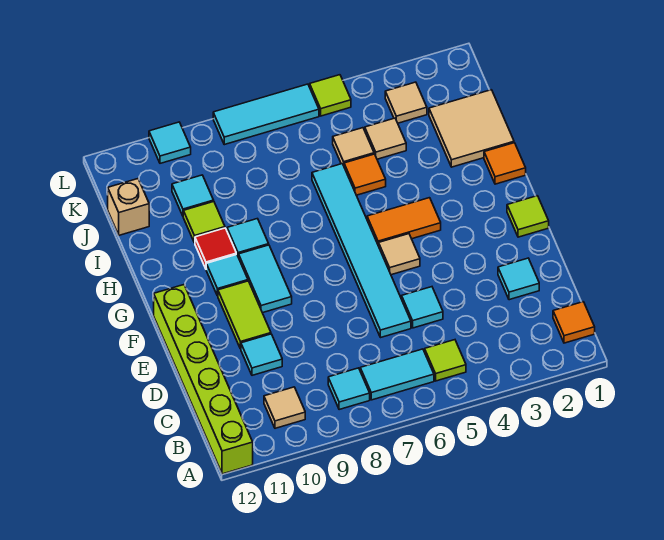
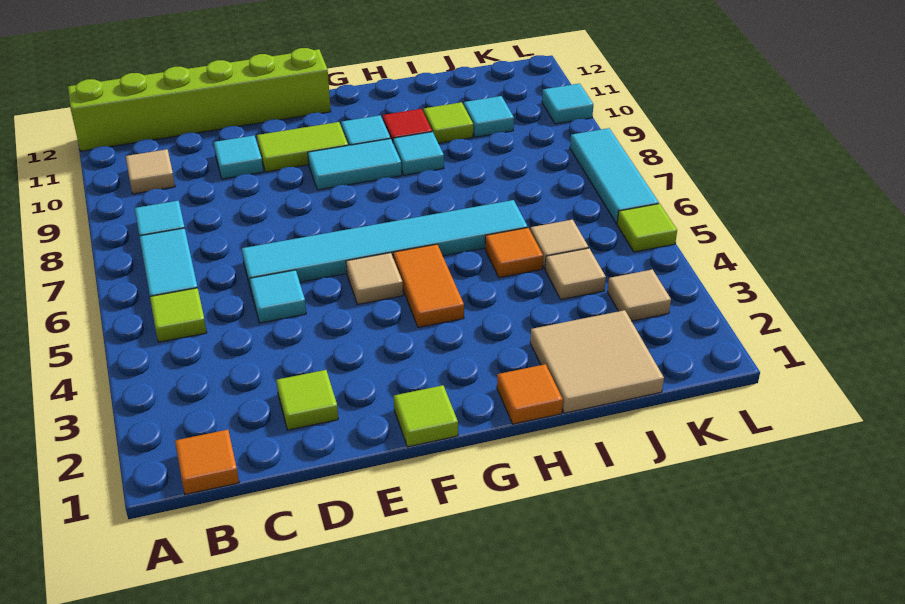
cyan 1x1 tile [498,258,539,300] -> lime 1x1 tile [276,370,338,430]
tan 1x1 brick [108,179,149,235] -> none

